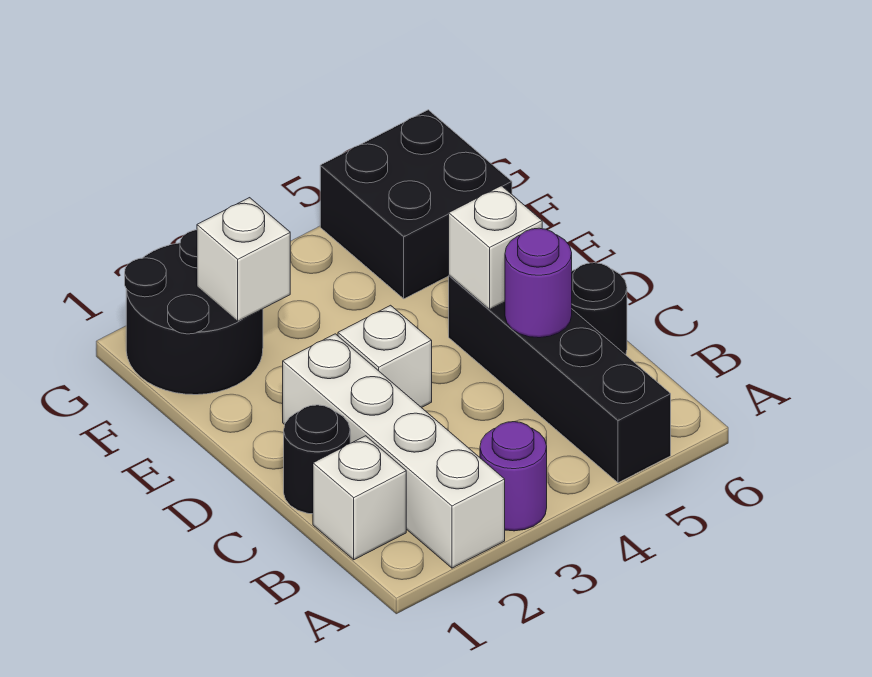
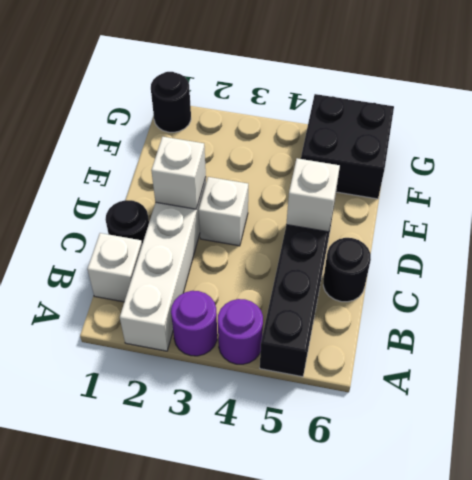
purple 1x1 round brick [505,228,572,338] -> purple 1x1 round brick moved to [218,299,263,364]
black 2x2 round brick [125,230,263,395] -> black 1x1 round brick [151,72,191,132]
white 1x1 brick [197,198,290,321] -> white 1x1 brick moved to [151,137,206,209]

